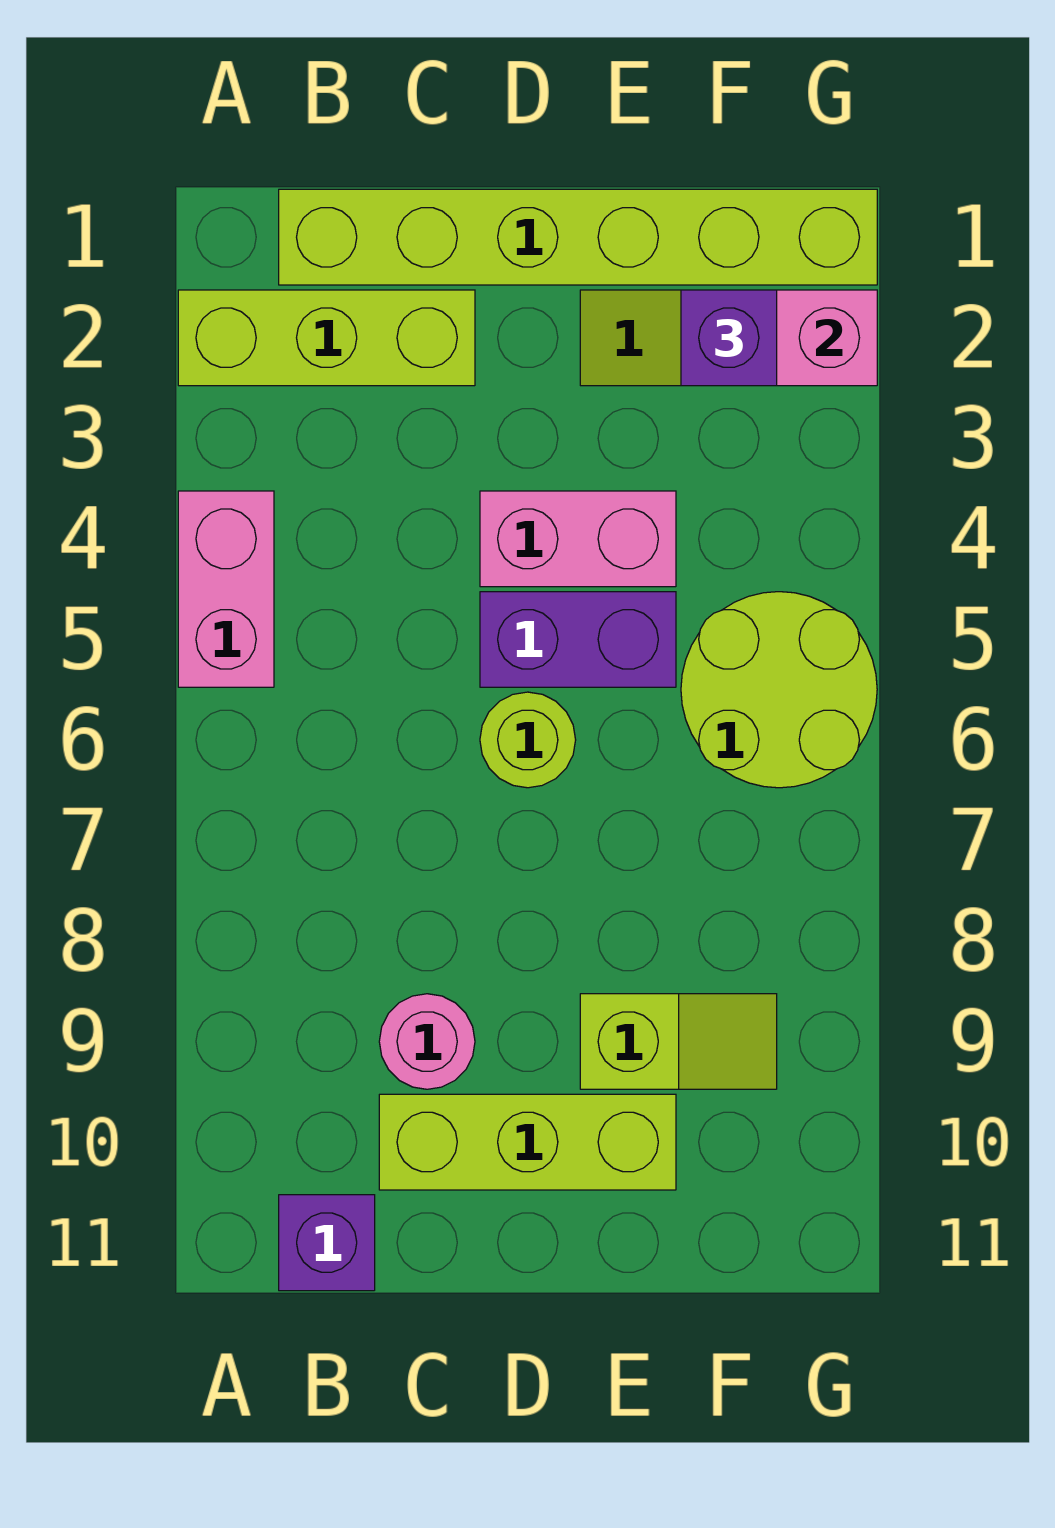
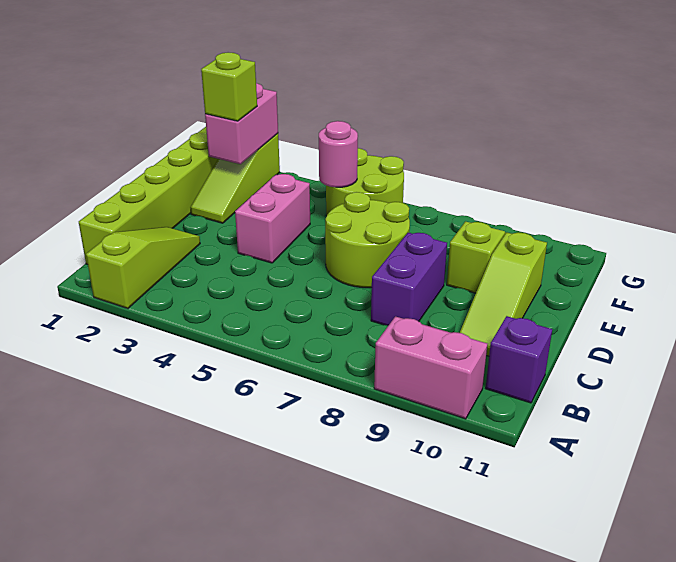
lime 1x3 brick [178,290,475,386] -> lime 1x3 slope [86,227,200,308]
pink 1x2 brick [178,491,274,687] -> pink 1x2 brick moved to [374,316,487,419]
pink 1x1 round brick [379,994,475,1089] -> pink 1x1 round brick moved to [319,121,358,187]
lime 1x3 brick [379,1094,676,1190] -> lime 1x3 slope [460,232,547,356]
purple 1x2 brick [480,592,676,687] -> purple 1x2 brick moved to [371,233,447,326]
lime 1x1 round brick [480,692,576,788] -> lime 2x2 round brick [325,192,410,288]
purple 1x1 brick [681,290,777,386] -> lime 1x1 brick [201,52,257,121]

